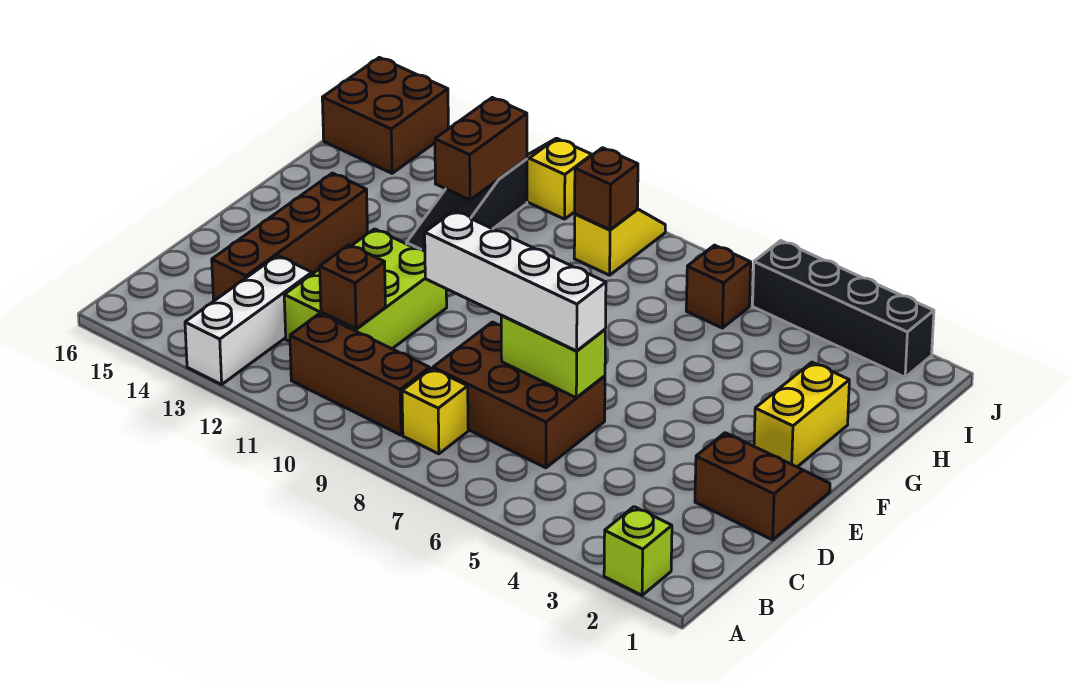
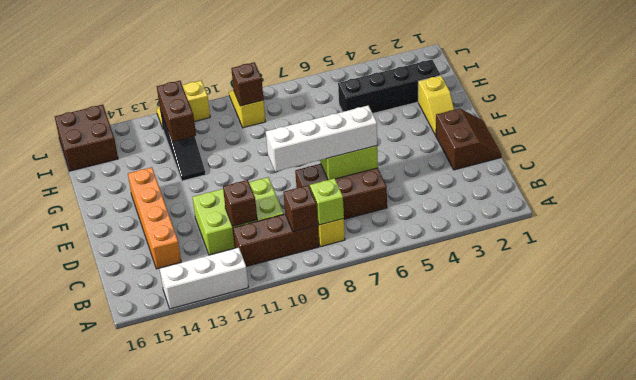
lime 1x1 brick [604,507,672,595] -> lime 1x1 brick moved to [310,178,344,225]
white 1x3 brick [185,256,312,384] -> white 1x3 brick turned to [160,248,249,309]
lime 2x3 brick [284,229,447,349] -> lime 2x3 brick turned to [193,177,284,255]
brown 1x4 brick [212,173,368,301] -> orange 1x4 brick [128,167,181,269]
brown 2x2 slope [695,433,830,540] -> brown 2x2 slope turned to [436,109,501,170]
yellow 1x2 brick [754,362,849,467] -> yellow 1x2 slope [418,76,454,135]
brown 1x1 brick [686,245,751,328] -> brown 1x1 brick moved to [284,185,318,232]
black 1x4 brick [753,241,934,377] -> black 1x4 brick moved to [338,60,441,113]

